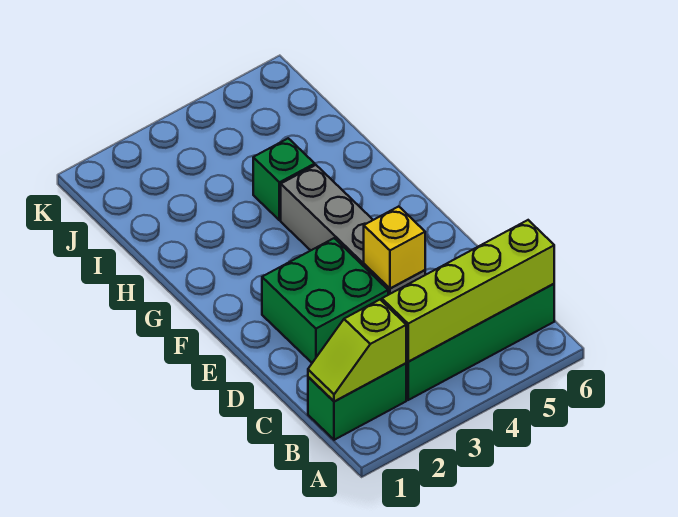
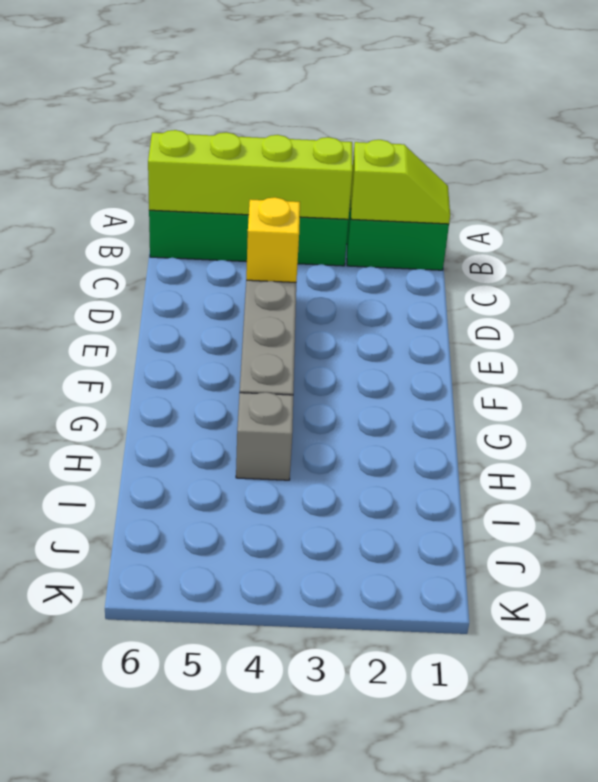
green 2x2 brick [262,238,388,363] -> none
green 1x1 brick [253,138,315,220] -> grey 1x1 brick [236,392,293,480]

